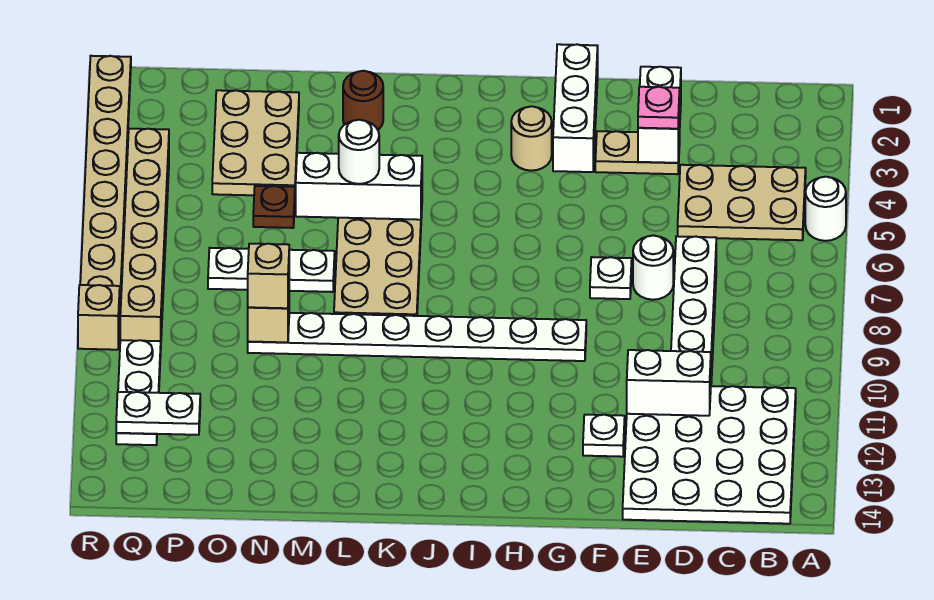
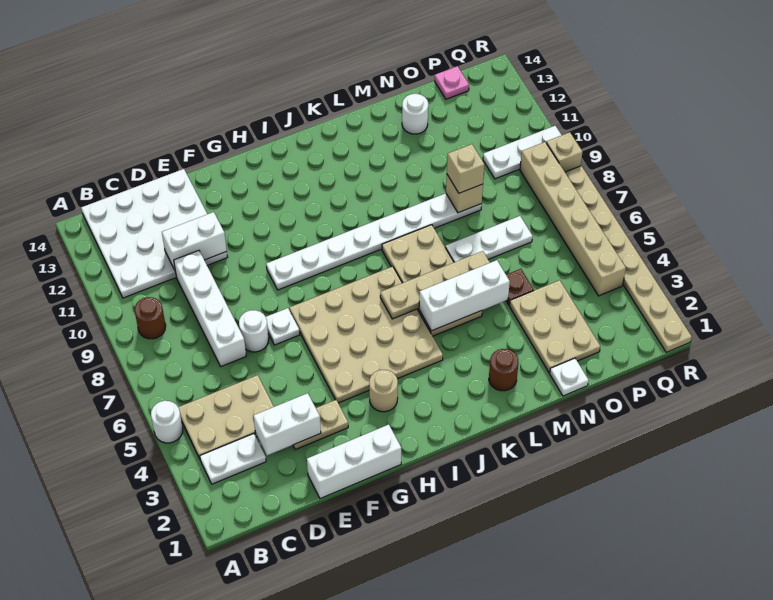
none -> brown 1x1 round brick [134,297,166,339]
white 1x2 brick [638,67,681,163] -> white 1x2 brick turned to [253,393,321,455]
pink 1x1 plate [638,87,680,129] -> pink 1x1 plate moved to [435,66,469,99]
white 1x1 plate [583,415,625,457] -> white 1x1 plate moved to [550,358,589,396]
white 1x3 brick [553,44,598,172] -> white 1x3 brick turned to [307,425,401,499]
none -> tan 4x4 plate [289,266,443,403]
none -> tan 1x4 plate [380,251,490,319]
white 1x1 round brick [339,120,379,184] -> white 1x1 round brick moved to [402,94,428,134]
white 1x2 plate [116,392,200,435] -> white 1x2 plate moved to [200,434,266,484]
white 1x3 plate [116,340,161,445] -> white 1x3 plate turned to [483,126,561,179]

